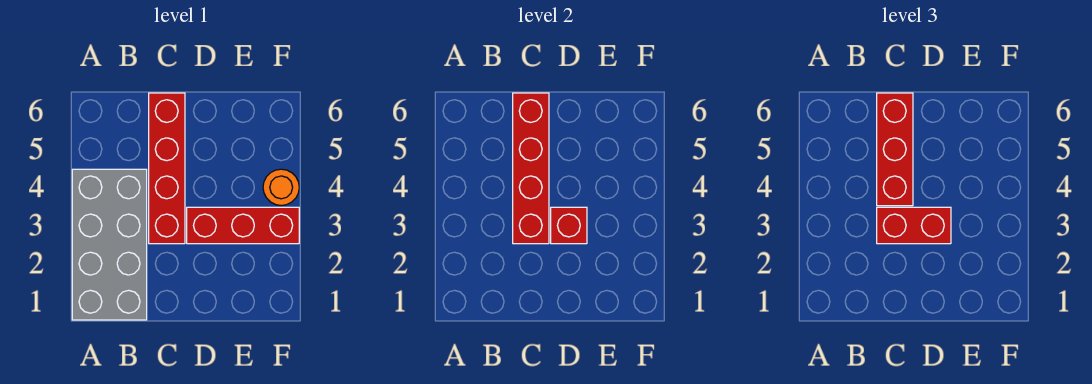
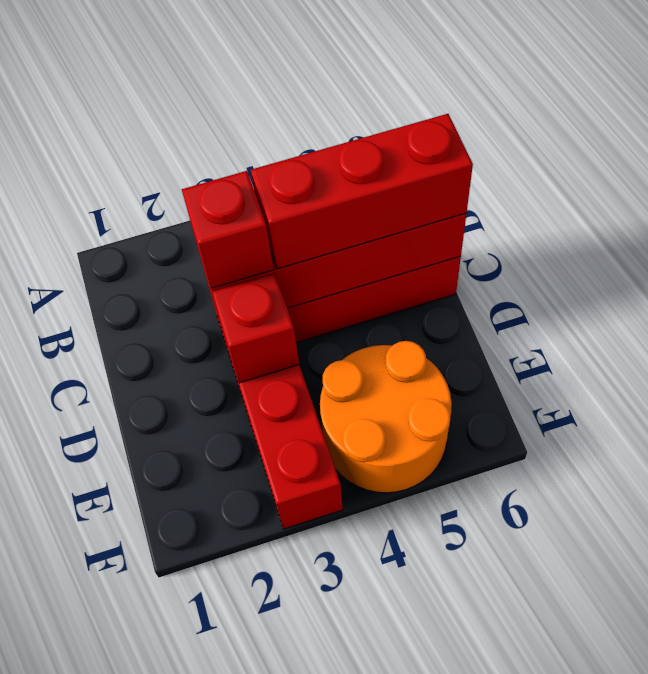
grey 2x4 brick [72,169,147,320] -> none
red 1x2 brick [877,207,951,244] -> red 1x1 brick [182,171,274,288]
orange 1x1 round brick [263,169,299,206] -> orange 2x2 round brick [320,341,452,493]

